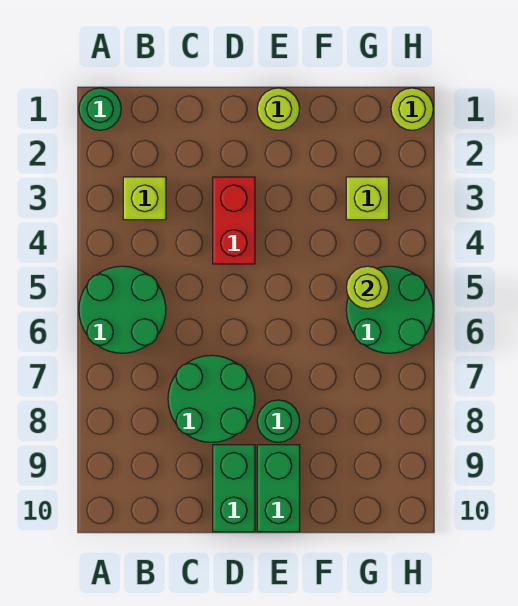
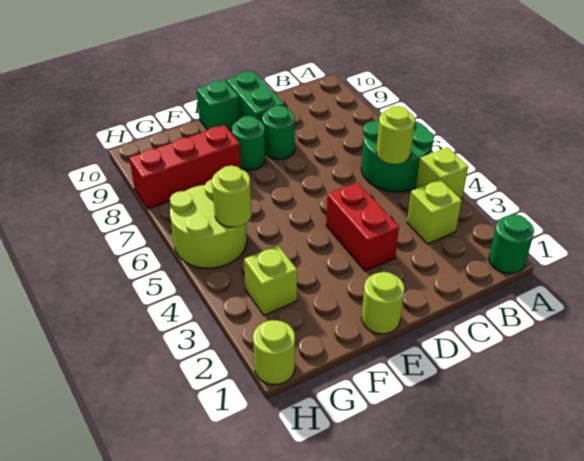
none -> lime 1x1 brick [416,147,468,199]
none -> lime 1x1 round brick [376,106,415,164]
green 2x2 round brick [168,355,255,442] -> green 1x1 round brick [262,106,295,159]
green 1x2 brick [257,445,300,532] -> green 1x1 brick [197,80,240,131]
none -> red 1x3 brick [129,125,241,209]
green 2x2 round brick [346,266,433,353] -> lime 2x2 round brick [170,179,247,268]

